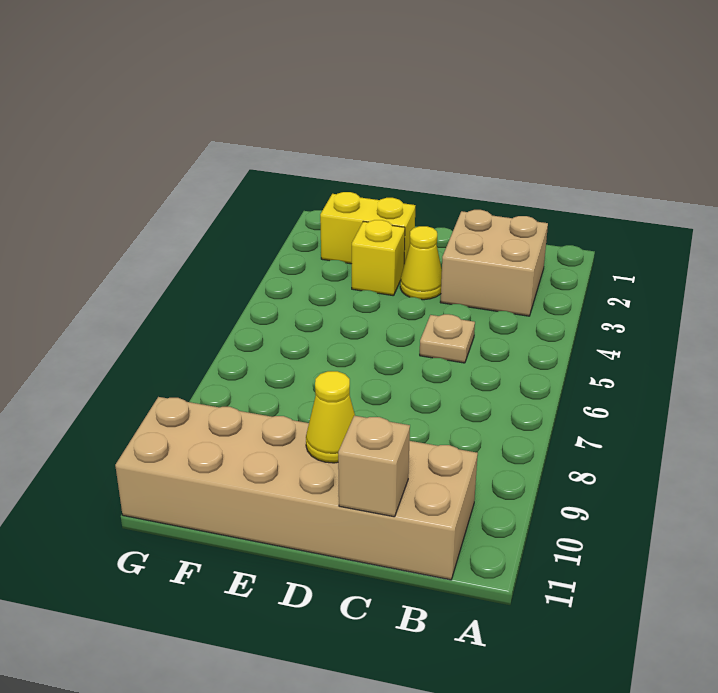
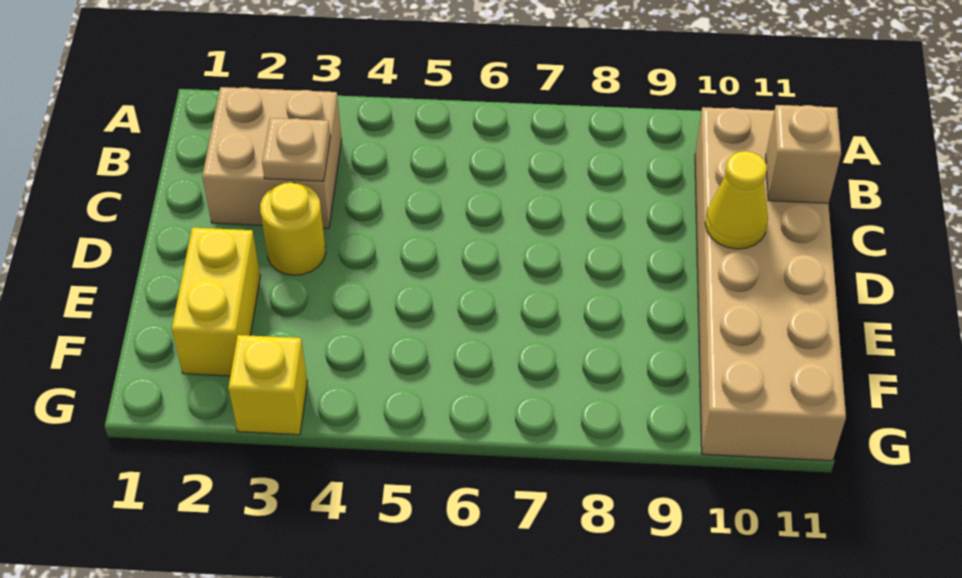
tan 1x1 plate [420,314,475,363] -> tan 1x1 plate moved to [262,118,330,181]
yellow 1x1 cone [400,226,442,300] -> yellow 1x1 round brick [260,183,326,275]
yellow 1x1 brick [352,220,405,296] -> yellow 1x1 brick moved to [228,335,307,435]

